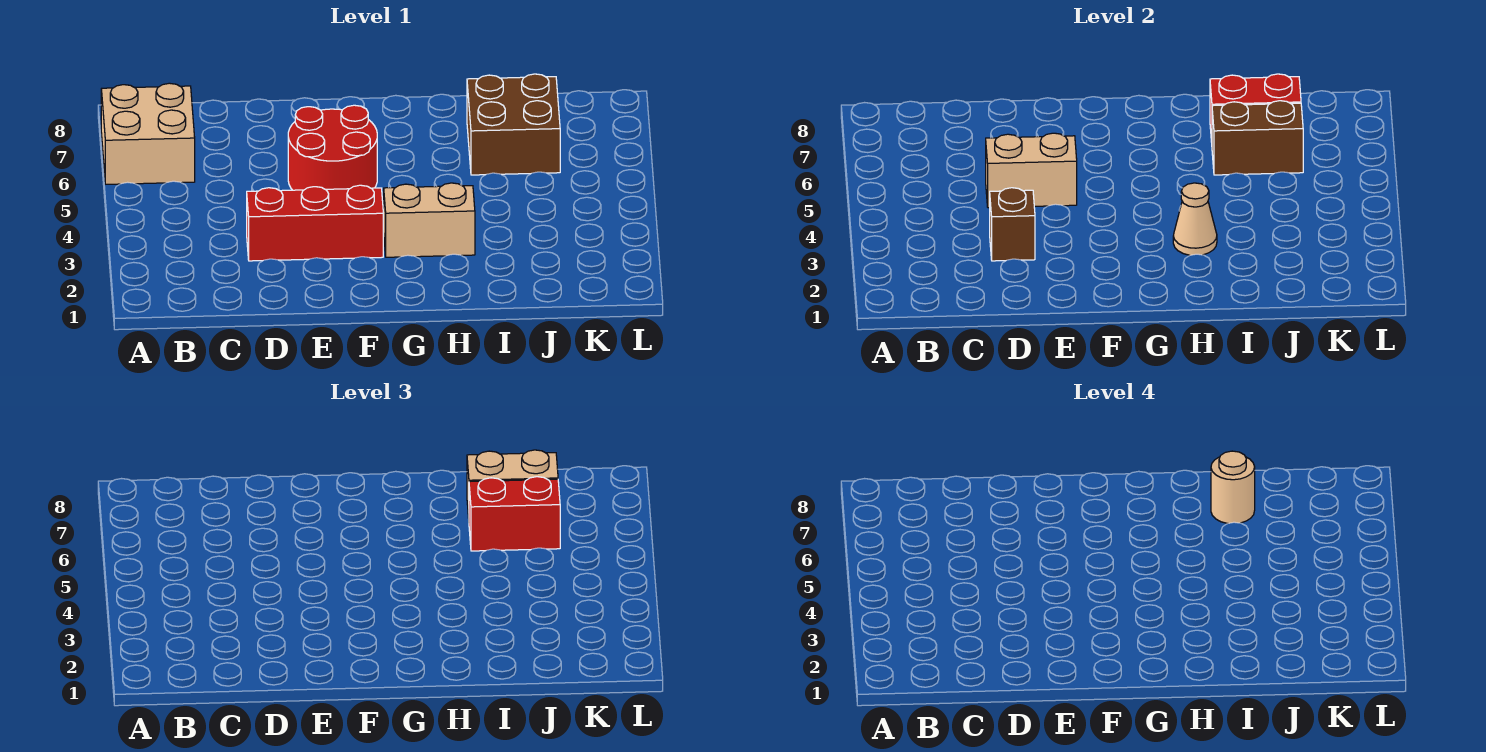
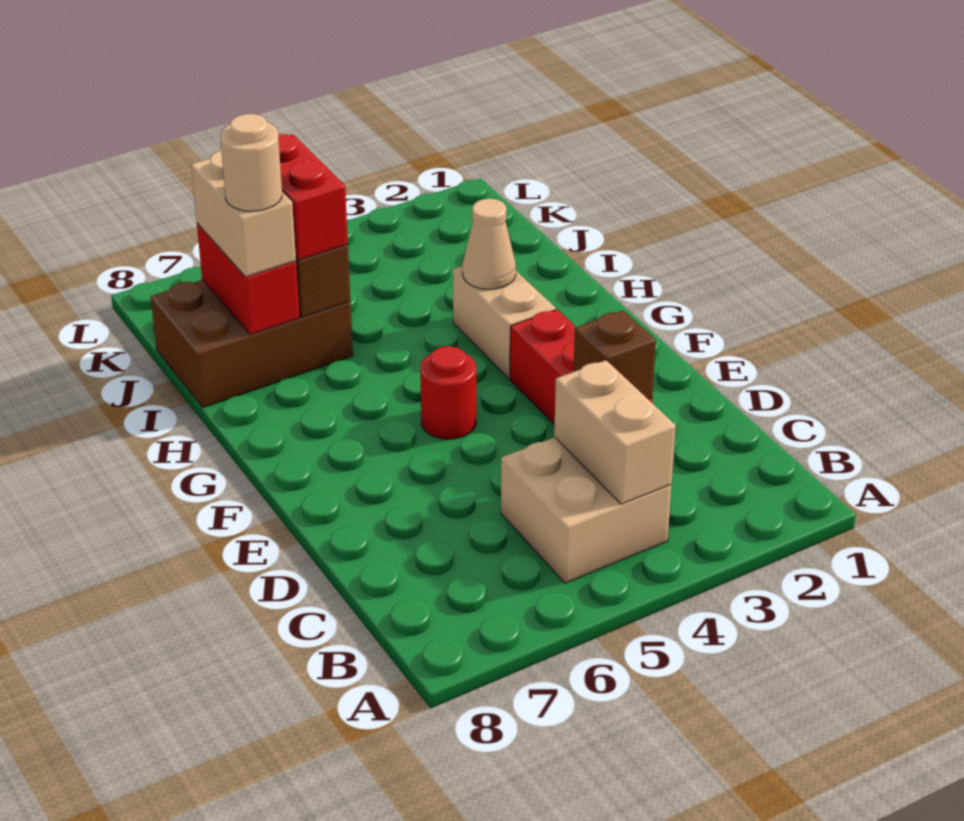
tan 2x2 brick [101,83,195,184] -> tan 2x2 brick moved to [501,437,671,583]
tan 1x2 brick [986,133,1077,208] -> tan 1x2 brick moved to [554,360,676,504]
red 2x2 round brick [288,105,377,190] -> red 1x1 round brick [420,346,476,439]
brown 2x2 brick [467,74,560,175] -> brown 2x3 brick [151,280,353,408]

